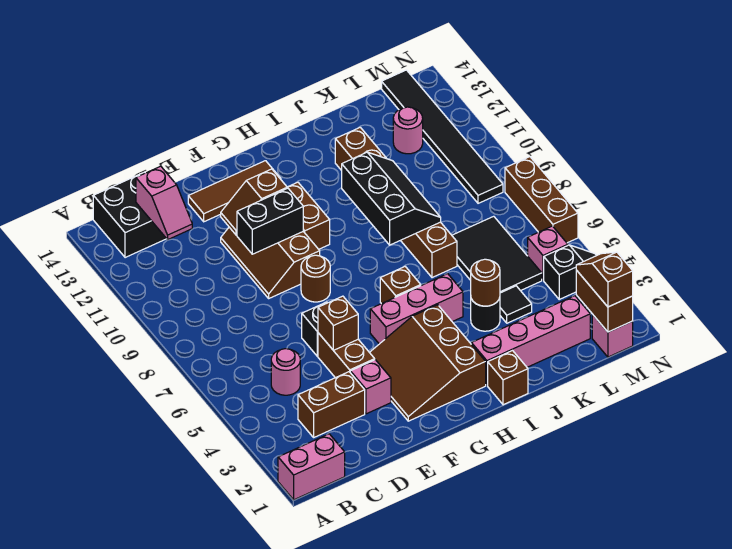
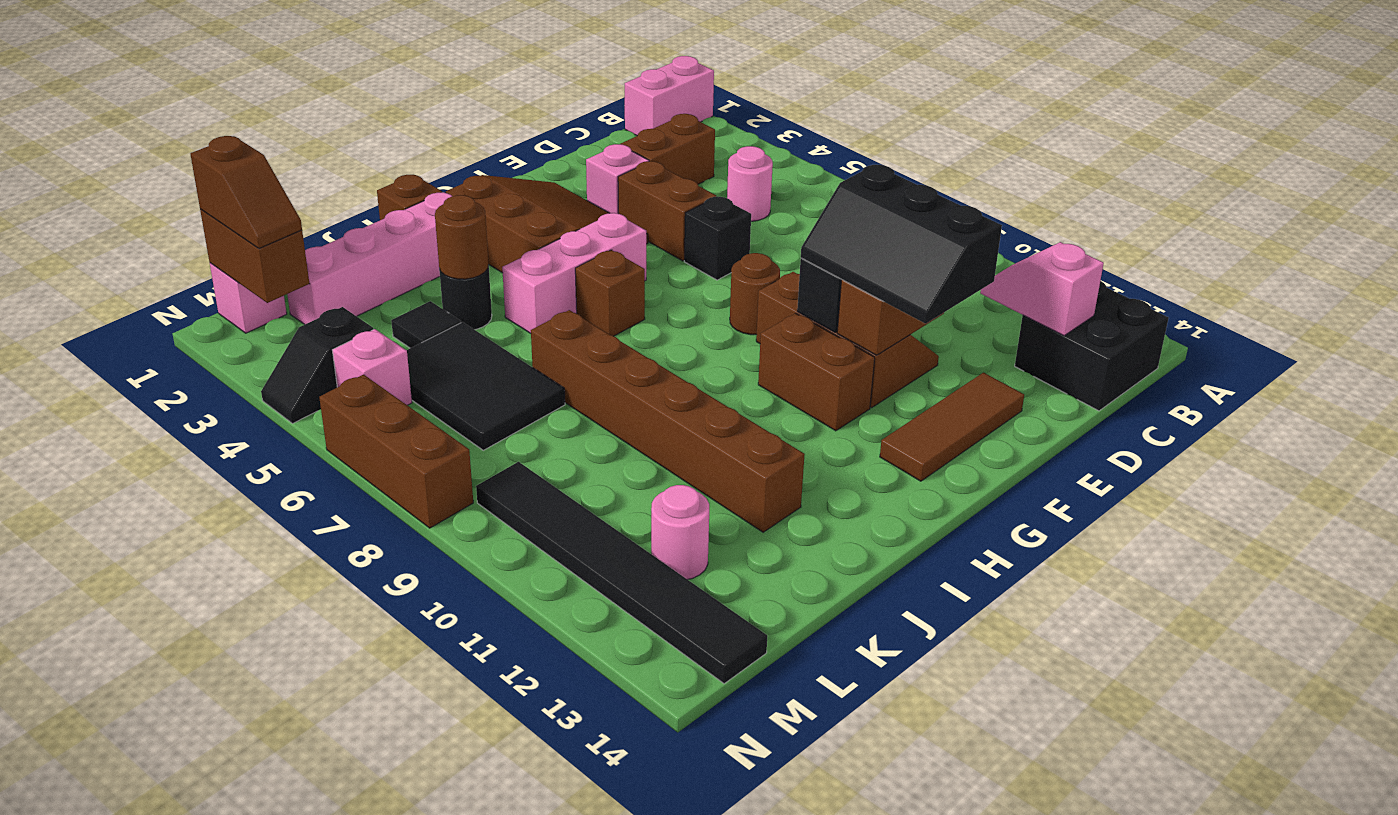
brown 1x1 brick [318,296,358,351] -> none
black 2x3 slope [342,152,441,245] -> black 2x3 slope moved to [801,165,1002,324]

